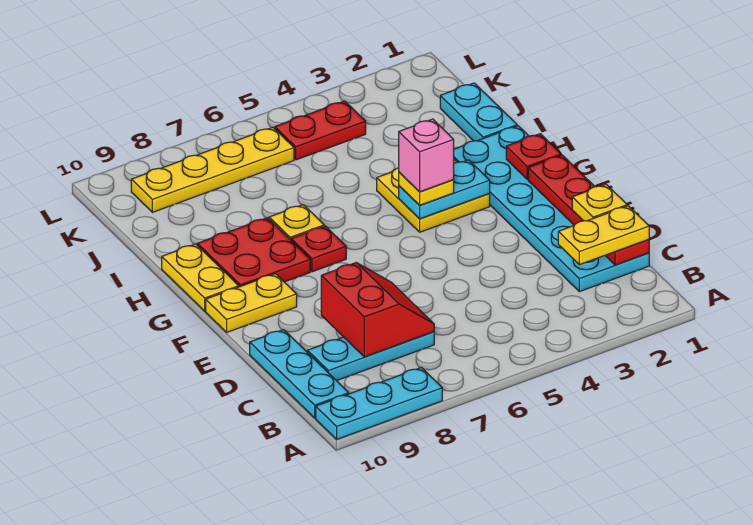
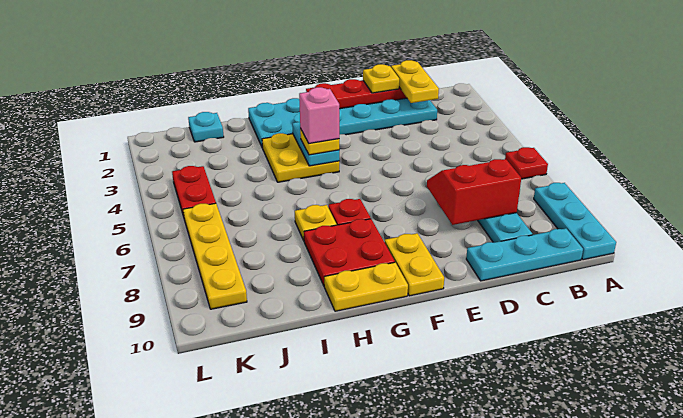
red 1x1 plate [506,134,561,179] -> red 1x1 plate moved to [505,147,548,179]
cyan 1x2 plate [440,83,517,141] -> cyan 1x1 plate [188,112,224,142]

